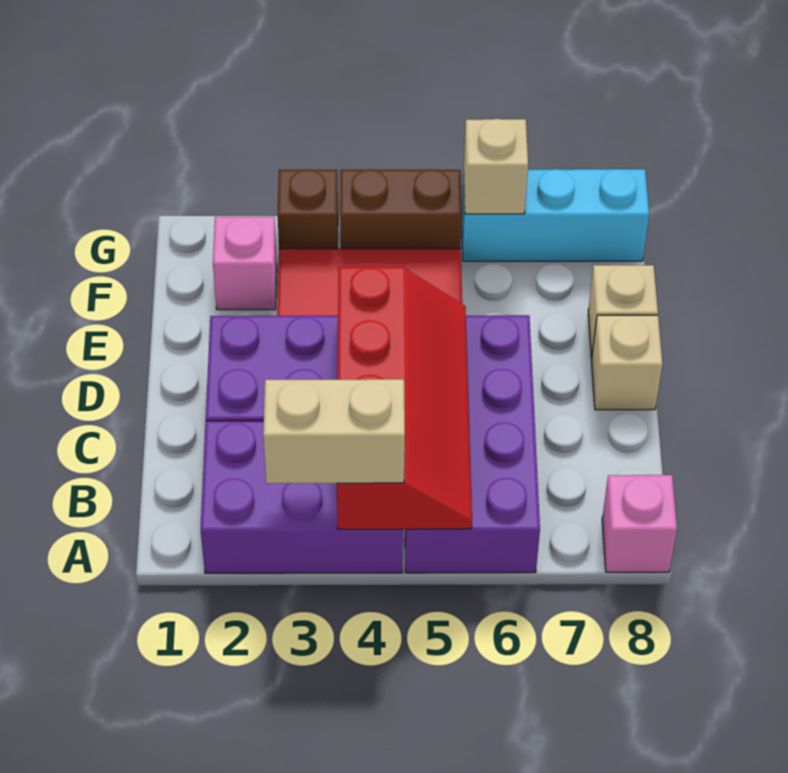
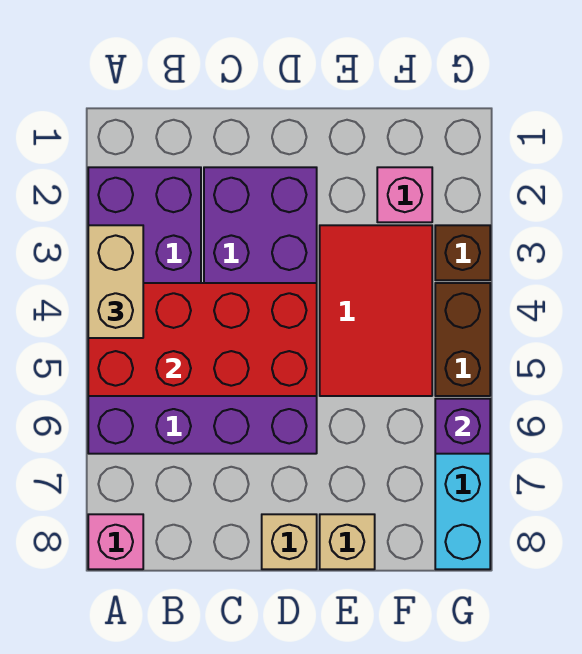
red 2x4 slope [337,267,472,530] -> red 2x4 brick [88,283,317,396]
tan 1x1 brick [464,119,528,214] -> purple 1x1 brick [435,399,490,454]

